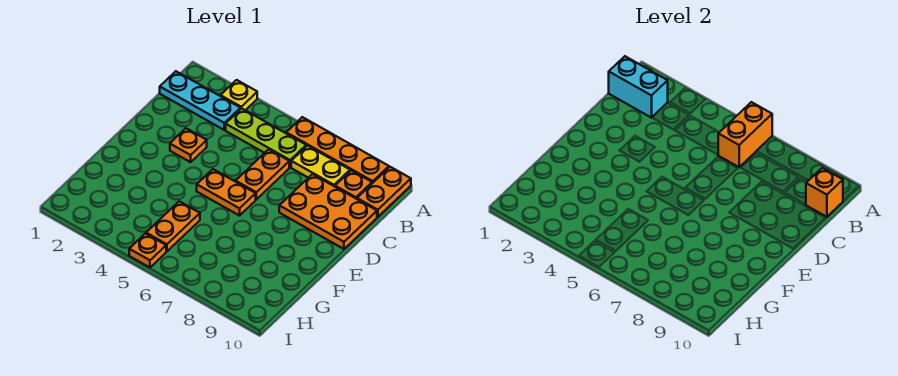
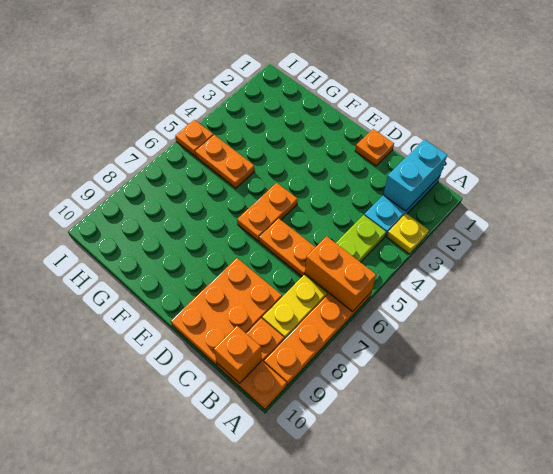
orange 1x1 plate [170,128,207,162] -> orange 1x1 plate moved to [355,129,394,166]

